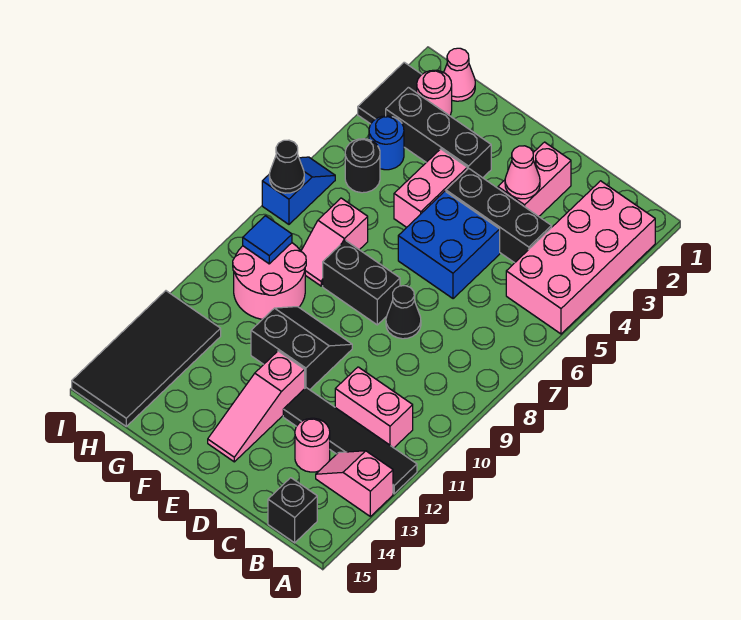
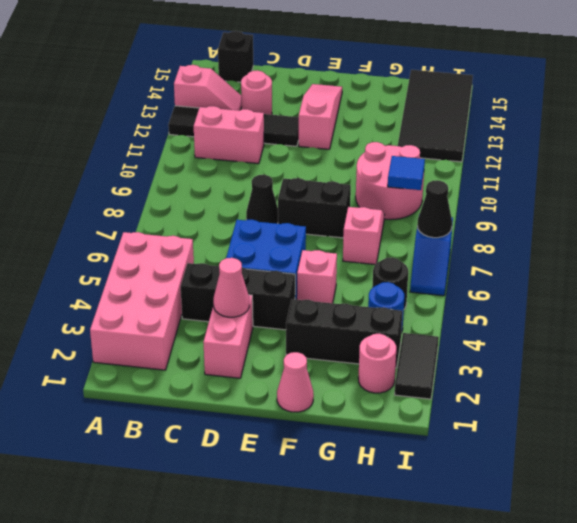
black 2x2 slope [251,307,352,390] -> none
pink 1x2 brick [394,149,467,227] -> pink 1x1 brick [297,250,337,303]
pink 1x1 cone [444,48,475,101] -> pink 1x1 cone moved to [277,352,314,412]

